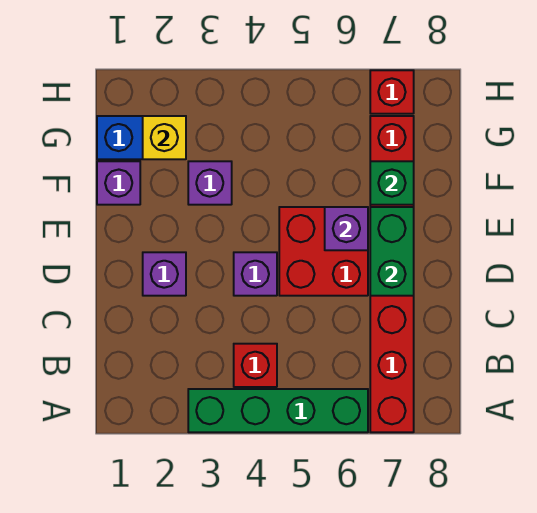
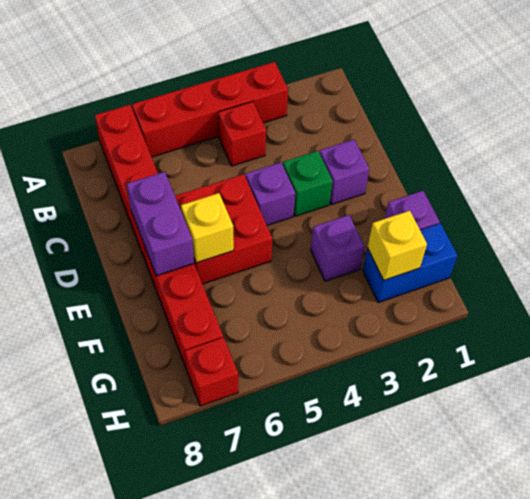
green 1x4 brick [188,389,368,432] -> red 1x4 brick [132,62,288,157]
green 1x2 brick [370,207,414,296] -> purple 1x2 brick [127,172,194,276]
purple 1x1 brick [325,207,368,250] -> yellow 1x1 brick [181,193,234,263]
green 1x1 brick [370,161,414,205] -> green 1x1 brick moved to [283,151,333,216]

